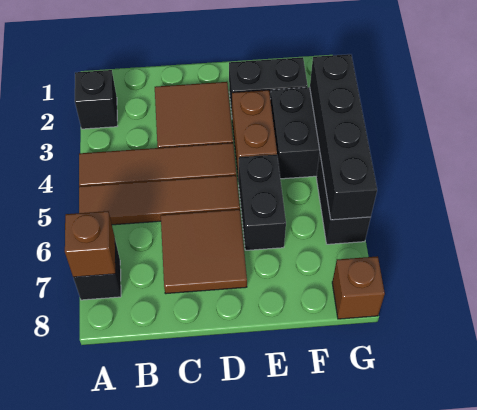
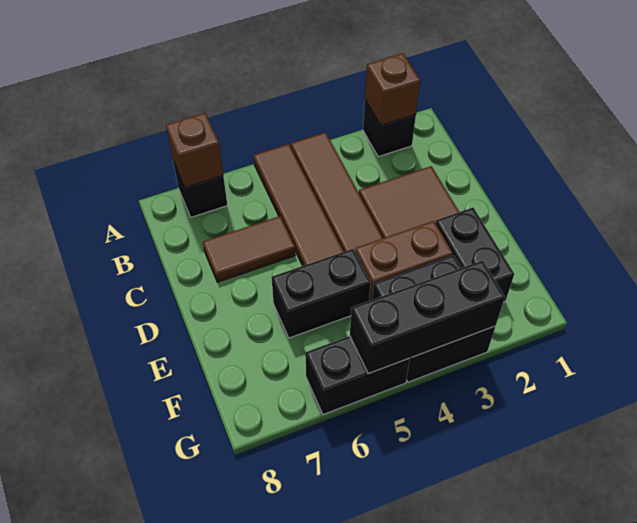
brown 2x2 tile [161,209,247,294] -> brown 1x2 tile [203,216,295,282]
black 1x4 brick [310,54,377,220] -> black 1x3 brick [350,260,505,374]
brown 1x1 brick [332,256,385,319] -> brown 1x1 brick moved to [365,53,420,125]

